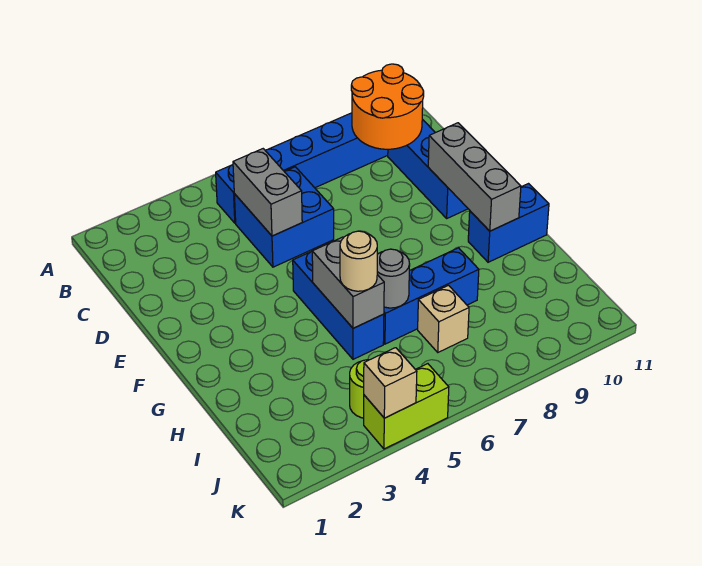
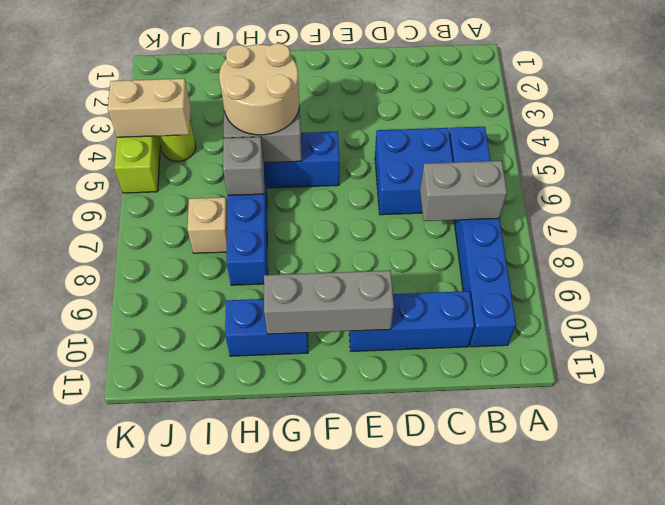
orange 2x2 round brick [351,64,424,149] -> none
grey 1x2 brick [233,149,302,236] -> grey 1x2 brick moved to [420,161,507,221]
blue 1x2 brick [468,184,549,262] -> blue 1x2 brick turned to [225,299,308,356]
tan 1x1 round brick [340,231,377,291] -> tan 2x2 round brick [219,43,299,135]
grey 1x1 round brick [377,249,410,308] -> grey 1x1 brick [223,137,264,195]
tan 1x1 brick [364,348,417,418] -> tan 1x2 brick [108,79,191,137]

